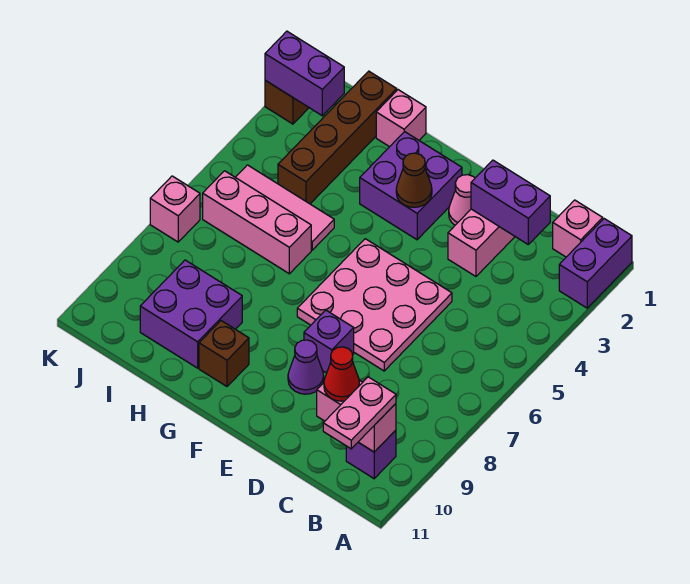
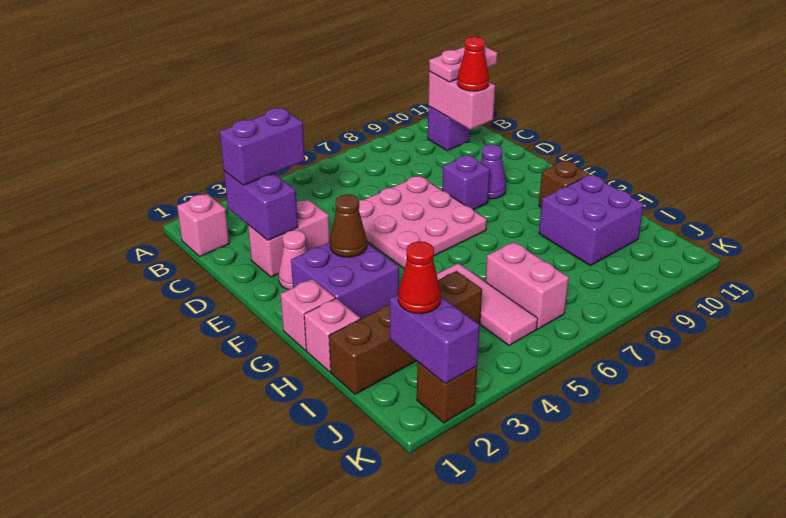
purple 1x2 brick [559,219,632,308] -> purple 1x2 brick moved to [220,108,305,185]
pink 1x3 brick [203,171,311,274] -> pink 1x2 brick [485,242,569,329]
none -> red 1x1 cone [398,242,441,314]
pink 1x1 brick [150,176,200,242] -> pink 1x1 brick moved to [281,279,335,350]

